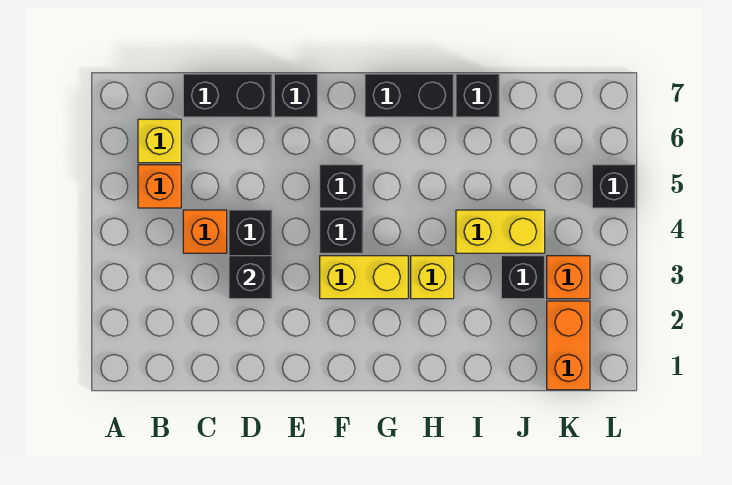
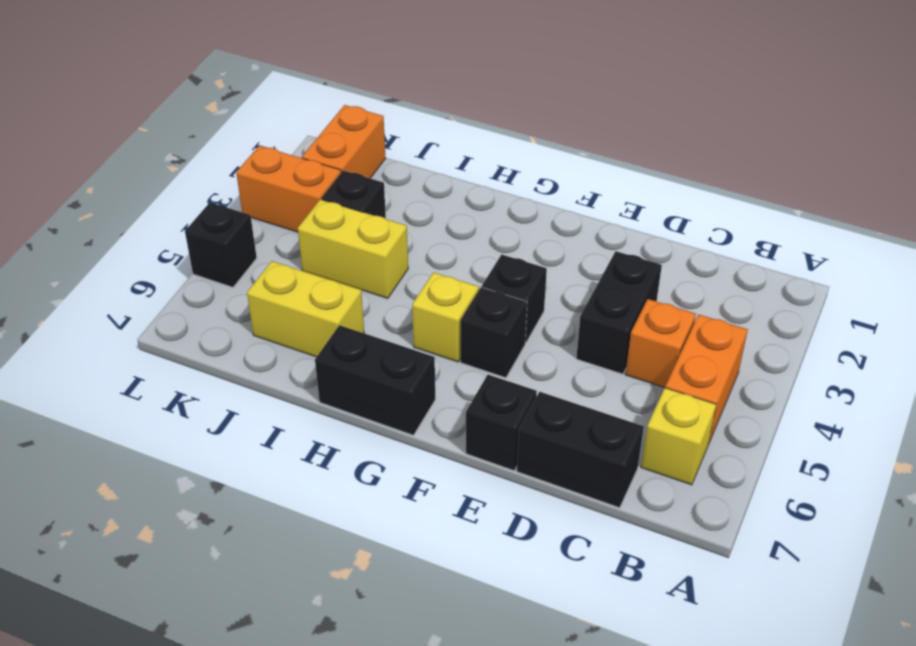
orange 1x1 brick [138,165,181,208] -> orange 1x2 brick [665,315,748,445]
black 1x1 brick [229,256,272,299] -> none
yellow 1x2 brick [320,256,408,299] -> yellow 1x2 brick moved to [247,261,364,357]
yellow 1x1 brick [411,256,454,299] -> yellow 1x1 brick moved to [412,272,479,362]
black 1x1 brick [456,74,499,117] -> none
orange 1x1 brick [547,256,590,299] -> orange 1x2 brick [236,146,341,232]

